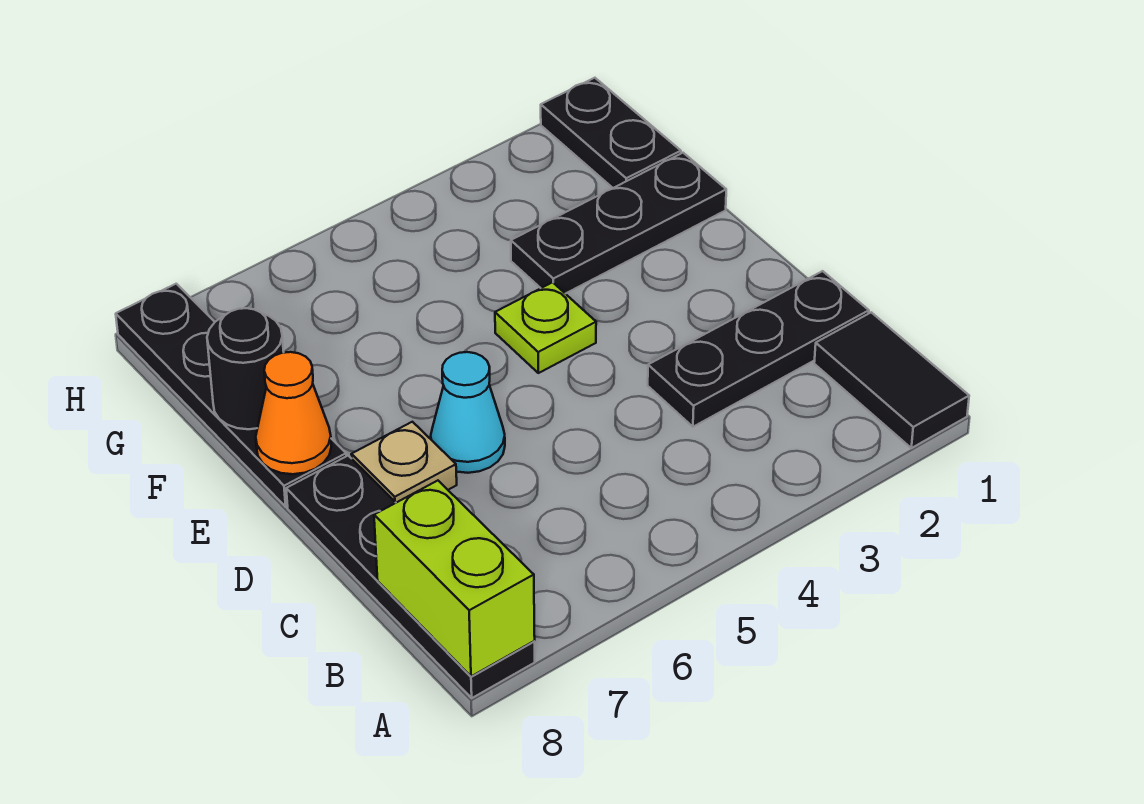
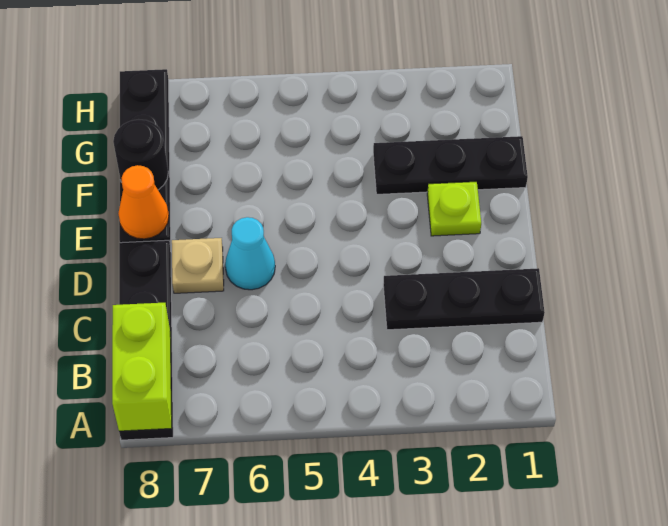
black 1x2 tile [814,312,969,448] -> none
lime 1x1 plate [495,282,596,373] -> lime 1x1 plate moved to [427,182,481,236]
black 1x2 plate [541,78,681,188] -> none

